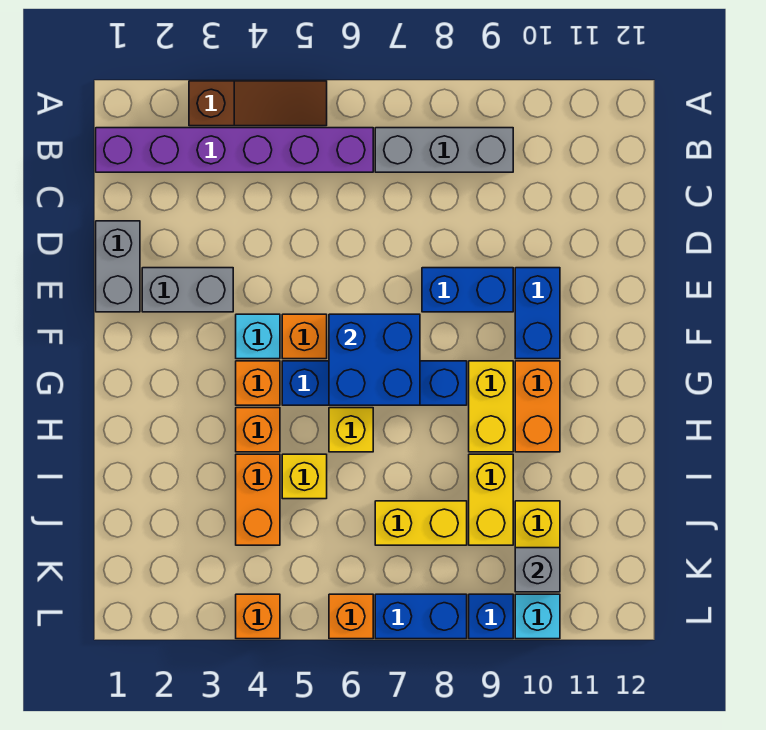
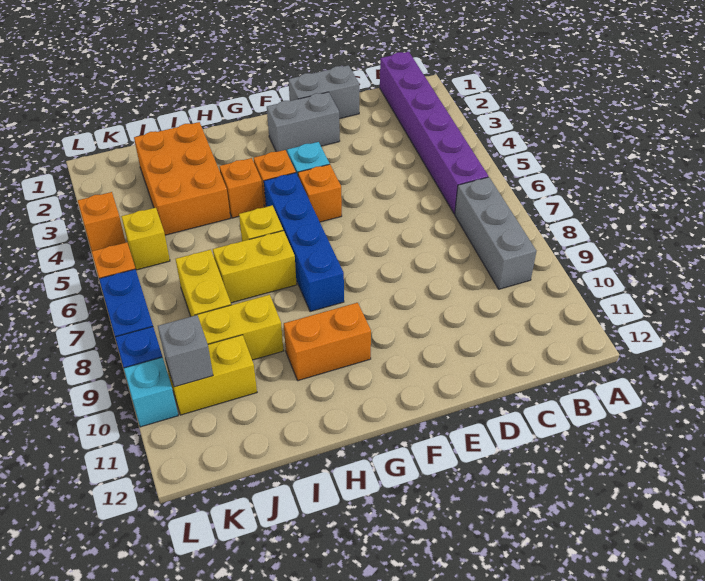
brown 1x3 slope [189,81,327,126] -> none
grey 1x2 brick [142,268,233,312] -> grey 1x2 brick turned to [267,92,340,152]
blue 1x2 brick [422,268,513,312] -> none
blue 1x2 brick [515,268,560,359] -> none
blue 2x2 brick [329,314,420,405] -> none
yellow 1x2 brick [469,361,513,452] -> yellow 1x2 brick moved to [213,231,297,303]
orange 1x2 brick [236,454,280,545] -> orange 2x3 brick [134,122,230,235]
yellow 1x1 brick [282,454,327,499] -> yellow 1x1 brick moved to [121,208,170,270]

